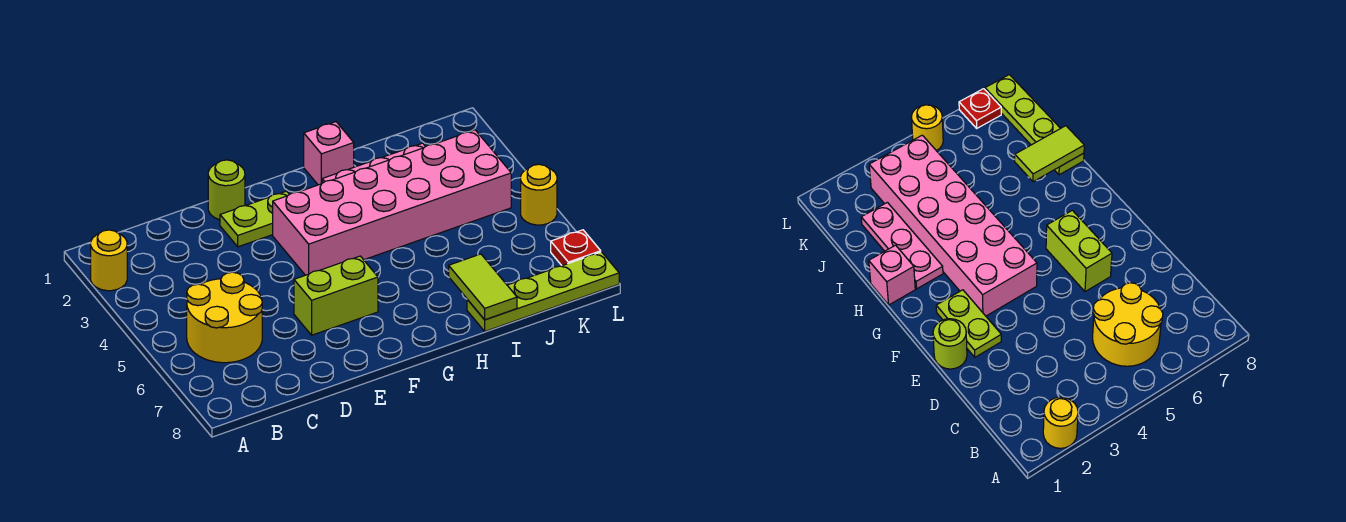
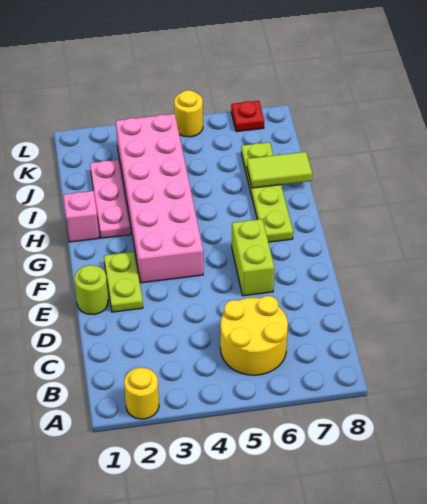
lime 1x4 plate [467,252,619,331] -> lime 1x4 plate moved to [241,142,293,242]

